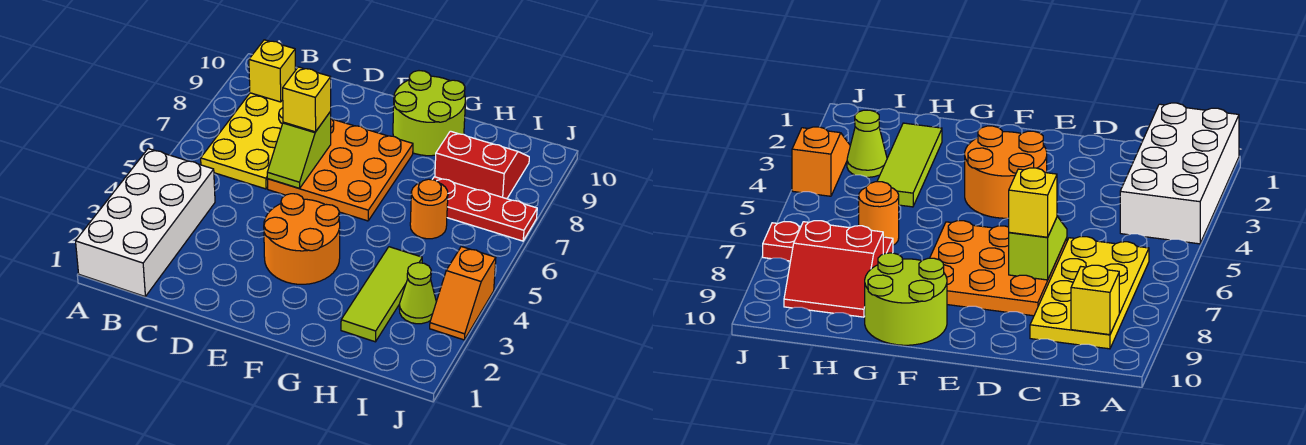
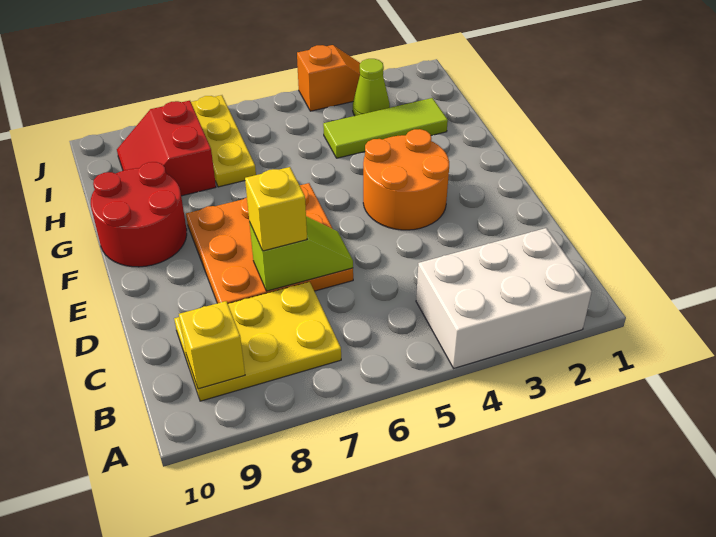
white 2x4 brick [76,149,215,296] -> white 2x3 brick [416,228,592,368]
yellow 2x4 plate [201,93,283,189] -> yellow 2x3 plate [174,282,341,401]
lime 2x2 round brick [393,71,465,156] -> red 2x2 round brick [91,162,187,267]
orange 1x1 round brick [410,179,448,239] -> none
red 1x3 plate [432,177,537,241] -> yellow 1x3 plate [191,95,256,187]

